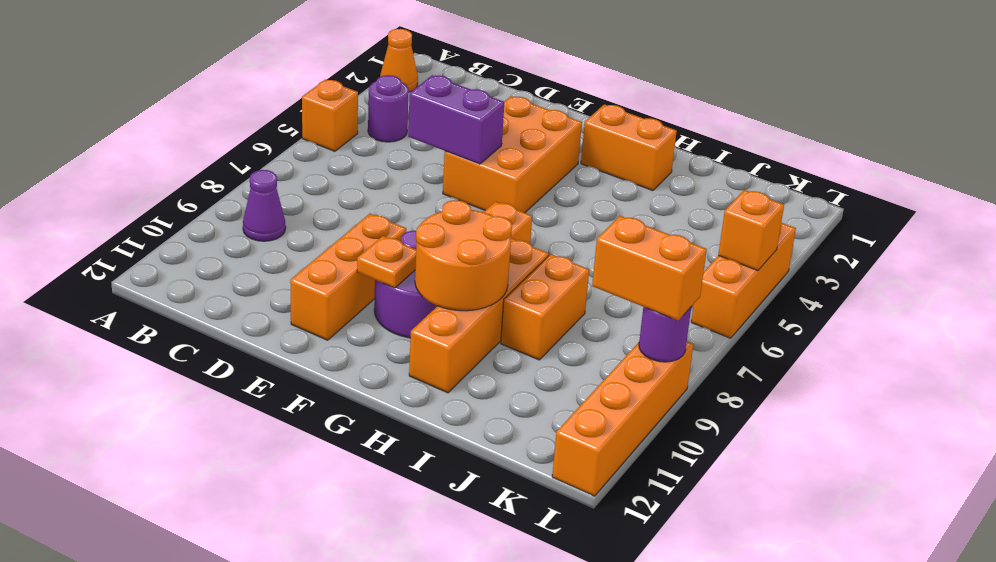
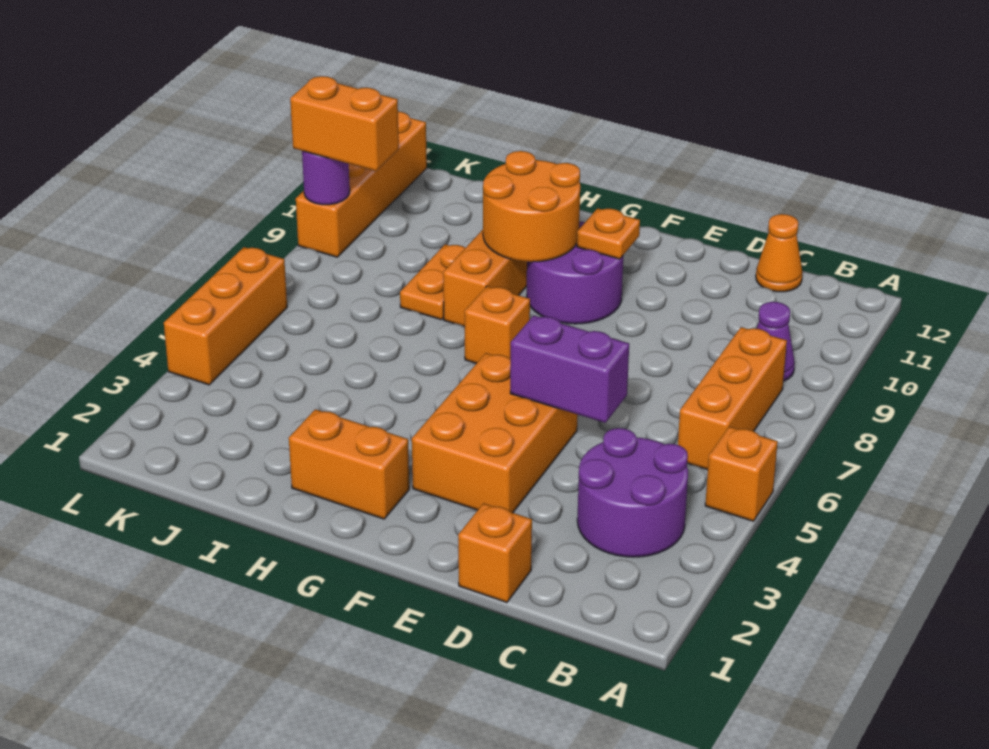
orange 1x1 cone [380,29,418,92] -> orange 1x1 cone moved to [756,214,803,292]
purple 1x1 round brick [368,75,409,142] -> purple 2x2 round brick [577,428,688,557]
orange 1x3 brick [290,214,406,340] -> orange 1x3 brick moved to [678,327,787,470]
orange 1x2 brick [501,254,589,360] -> orange 1x2 plate [400,244,465,320]
orange 1x1 brick [718,190,784,271] -> orange 1x1 brick moved to [458,503,532,602]

